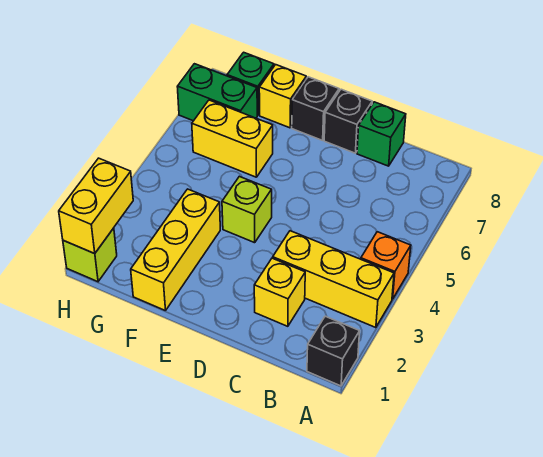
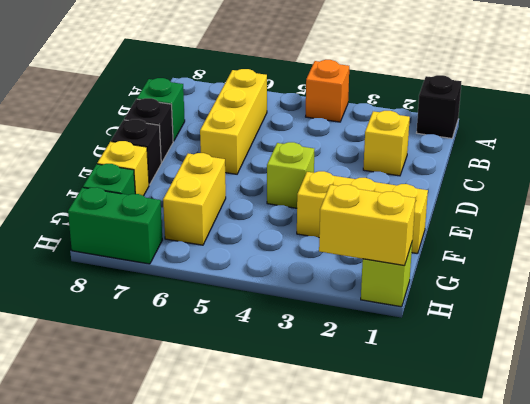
yellow 1x3 brick [273,231,394,328] -> yellow 1x3 brick moved to [200,69,267,174]
green 1x2 brick [177,64,257,121] -> green 1x2 brick turned to [68,187,162,264]

